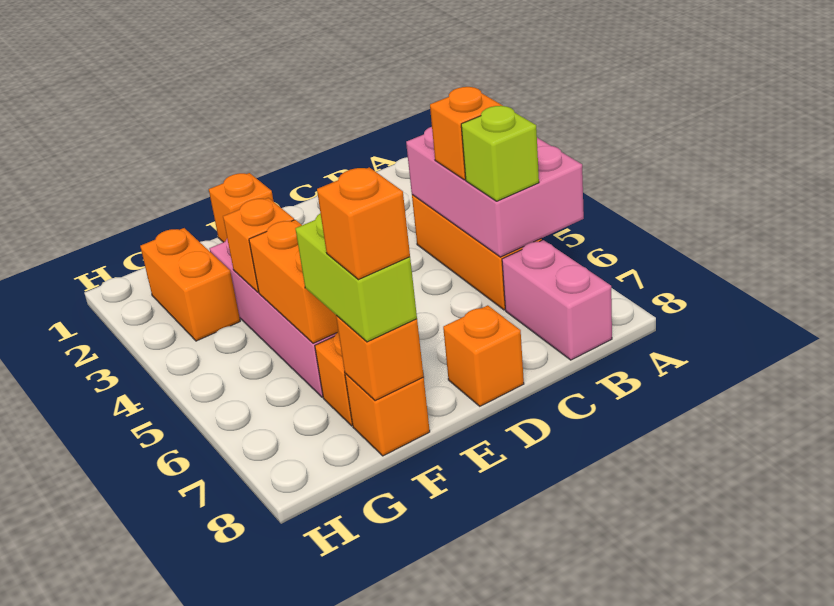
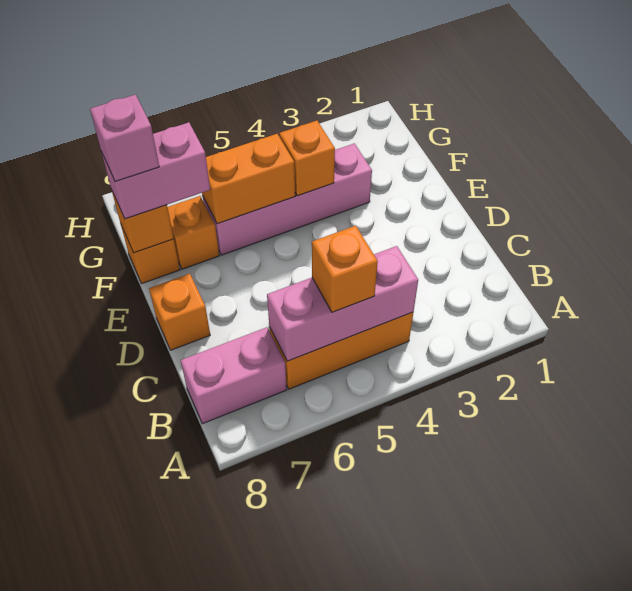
pink 2x3 brick [406,127,584,257] -> pink 1x3 brick [267,246,418,361]
lime 1x1 brick [461,106,539,201] -> none
orange 1x1 brick [209,173,274,242] -> none
lime 1x2 brick [295,213,417,342] -> pink 1x2 brick [102,122,210,219]
orange 1x1 brick [317,167,410,280] -> pink 1x1 brick [90,95,159,181]
orange 1x2 brick [140,228,240,341] -> none

